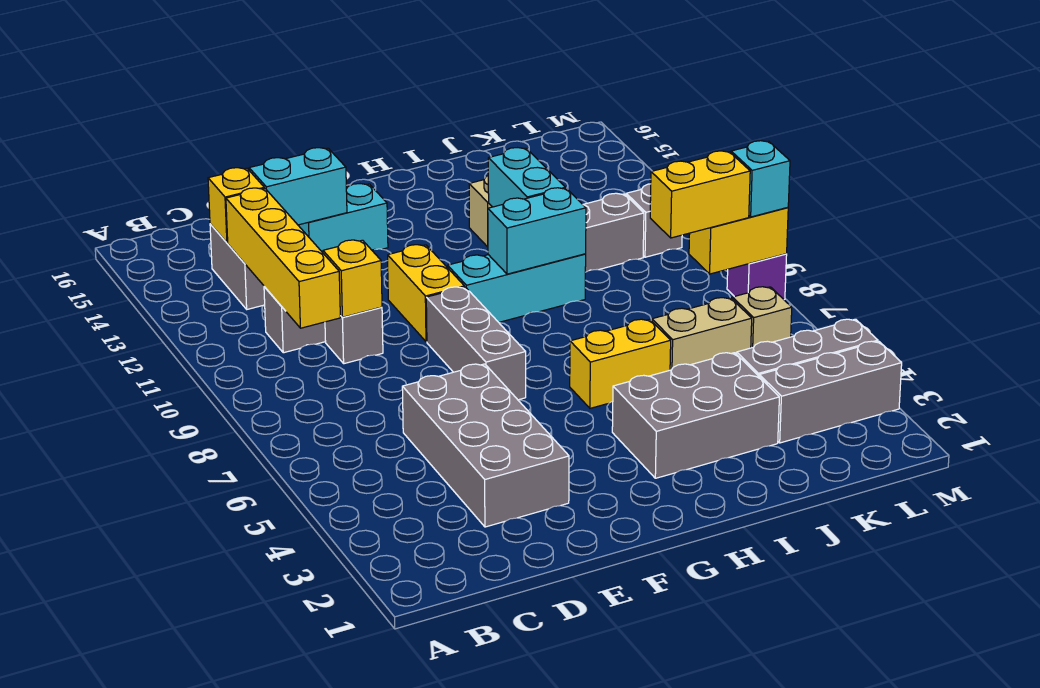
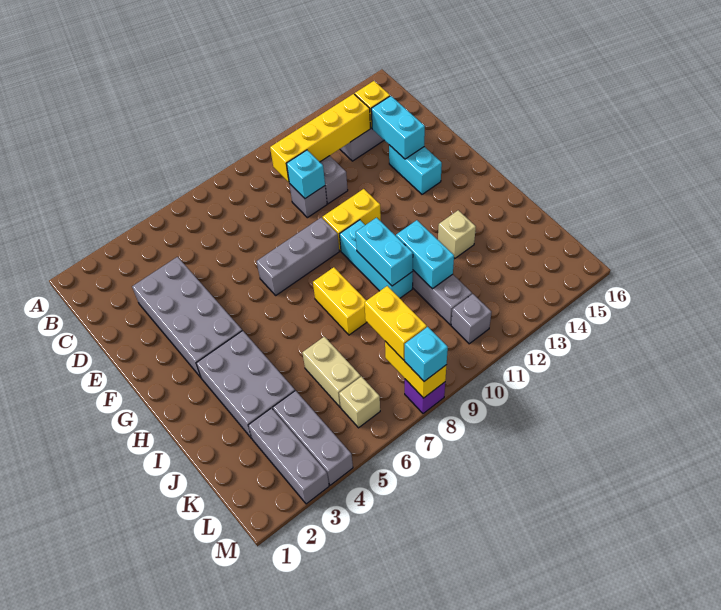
grey 2x4 brick [402,364,569,527] -> grey 2x4 brick turned to [132,257,242,377]
yellow 1x1 brick [323,240,382,317] -> cyan 1x1 brick [286,150,325,199]
yellow 1x2 brick [570,319,671,408] -> yellow 1x2 brick moved to [313,267,367,335]
cyan 1x2 brick [488,148,565,207] -> cyan 1x2 brick turned to [396,220,454,289]

